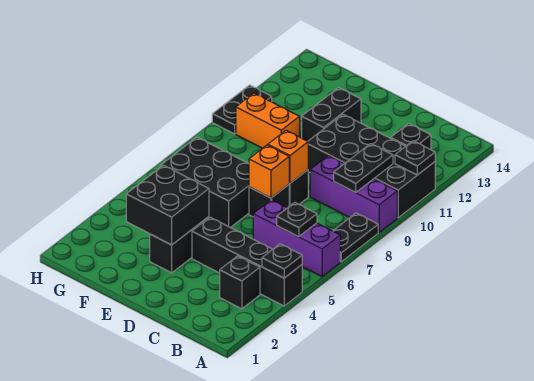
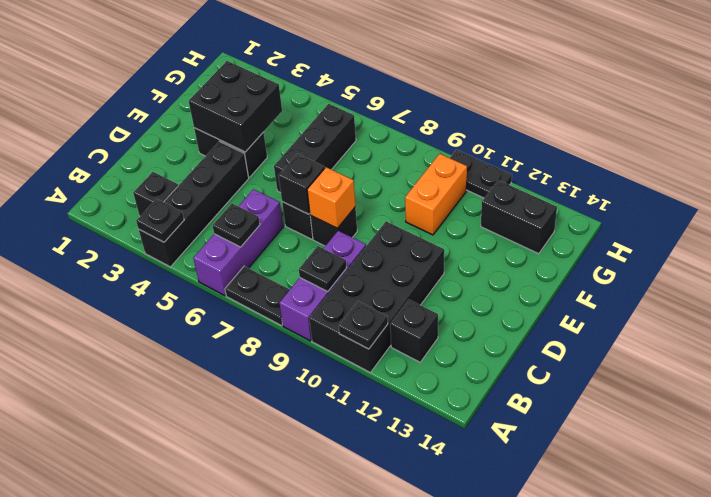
black 1x2 plate [334,144,393,192] -> black 1x1 plate [299,246,347,291]
orange 1x1 brick [249,145,289,198] -> black 1x1 brick [278,154,325,214]
black 2x3 brick [160,137,249,228] -> black 1x3 brick [274,104,356,193]
black 1x2 brick [302,88,361,141] -> black 1x2 brick moved to [481,180,557,254]

